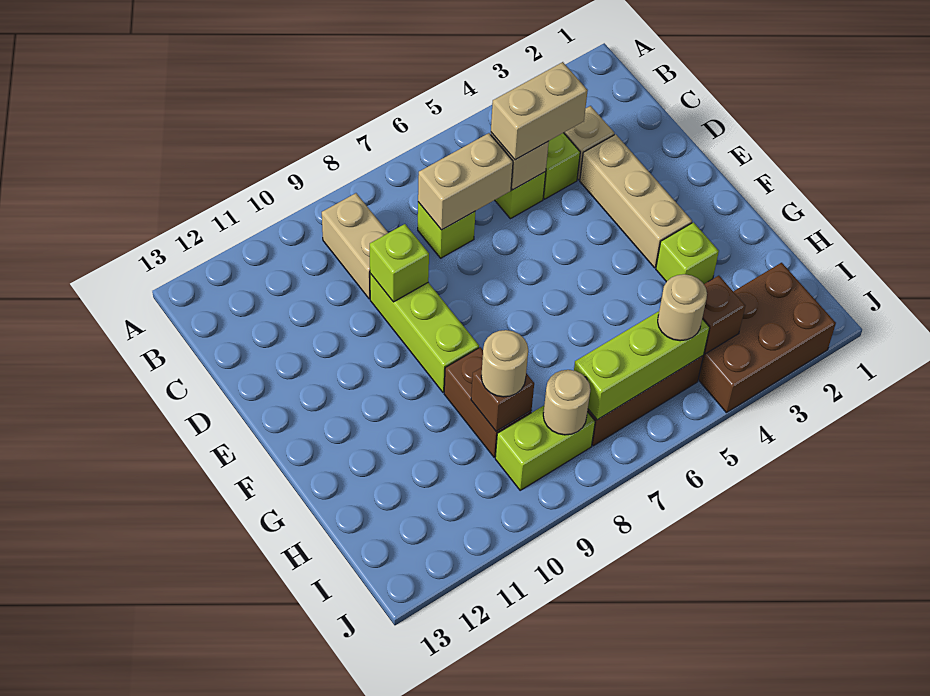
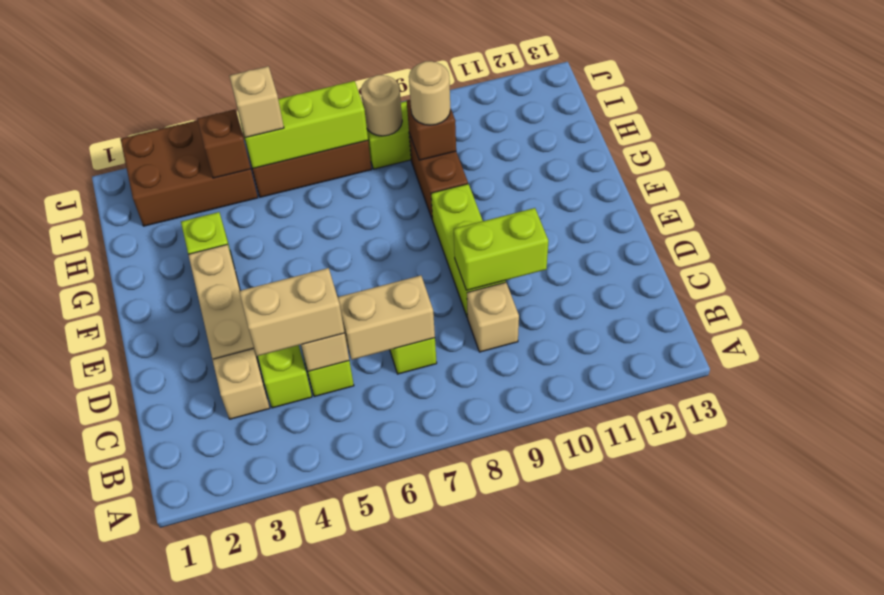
tan 1x2 brick [322,193,388,299] -> tan 1x1 brick [467,282,519,352]
lime 1x1 brick [370,224,429,302] -> lime 1x2 brick [454,208,548,290]
tan 1x1 round brick [658,274,707,341] -> tan 1x1 brick [230,66,284,138]

